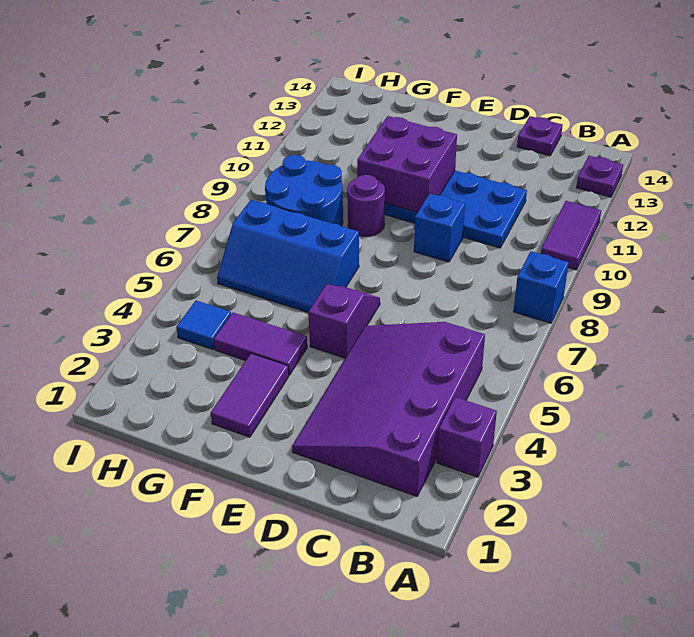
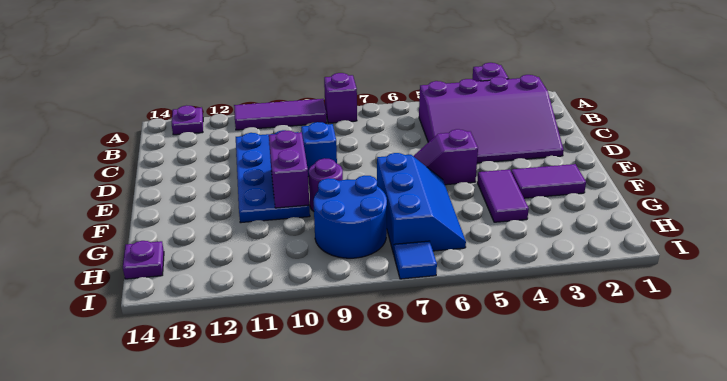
blue 1x1 brick [513,251,569,323] -> purple 1x1 brick [324,73,357,123]
purple 1x2 tile [541,201,601,270] -> purple 1x3 tile [234,99,327,130]
purple 1x1 plate [517,116,563,156] -> purple 1x1 plate moved to [123,241,164,279]
purple 2x2 brick [357,116,457,212] -> purple 1x2 brick [269,130,309,208]
blue 1x1 tile [176,301,231,349] -> blue 1x1 tile moved to [394,241,437,279]

